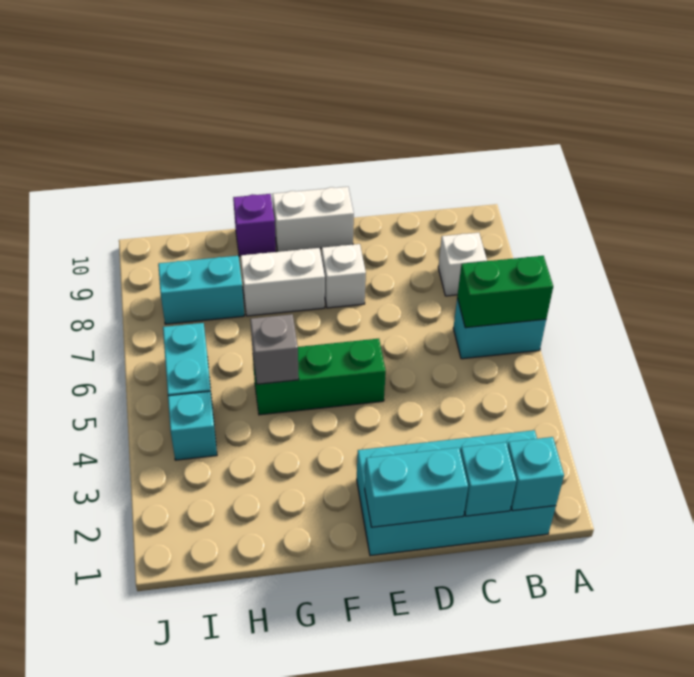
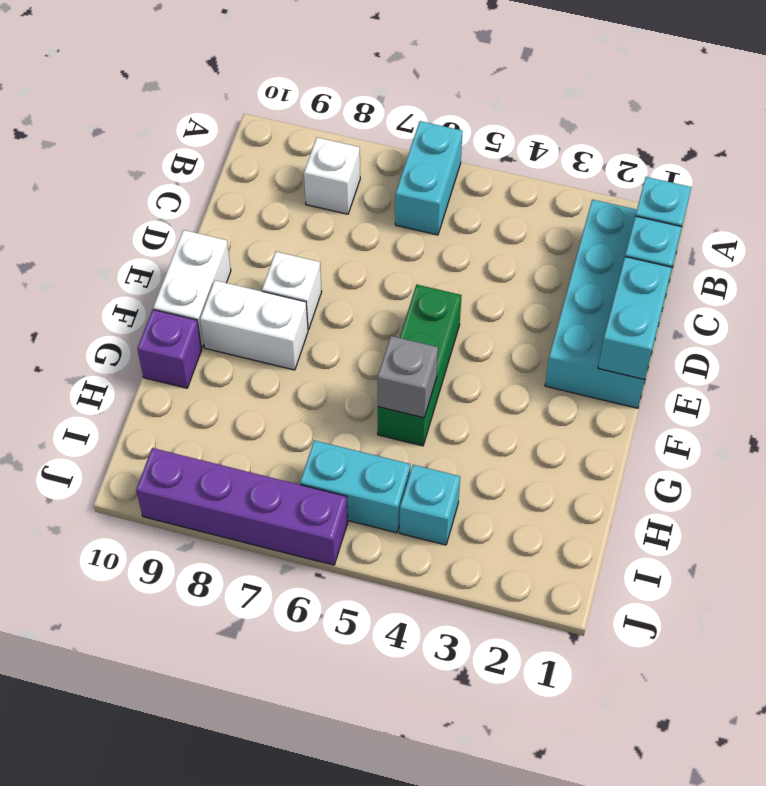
green 1x2 brick [457,256,553,328] -> none
white 1x2 brick [241,248,325,316] -> white 1x2 brick turned to [200,280,308,370]
cyan 1x2 brick [158,256,244,324] -> none
none -> purple 1x4 brick [136,448,348,565]

